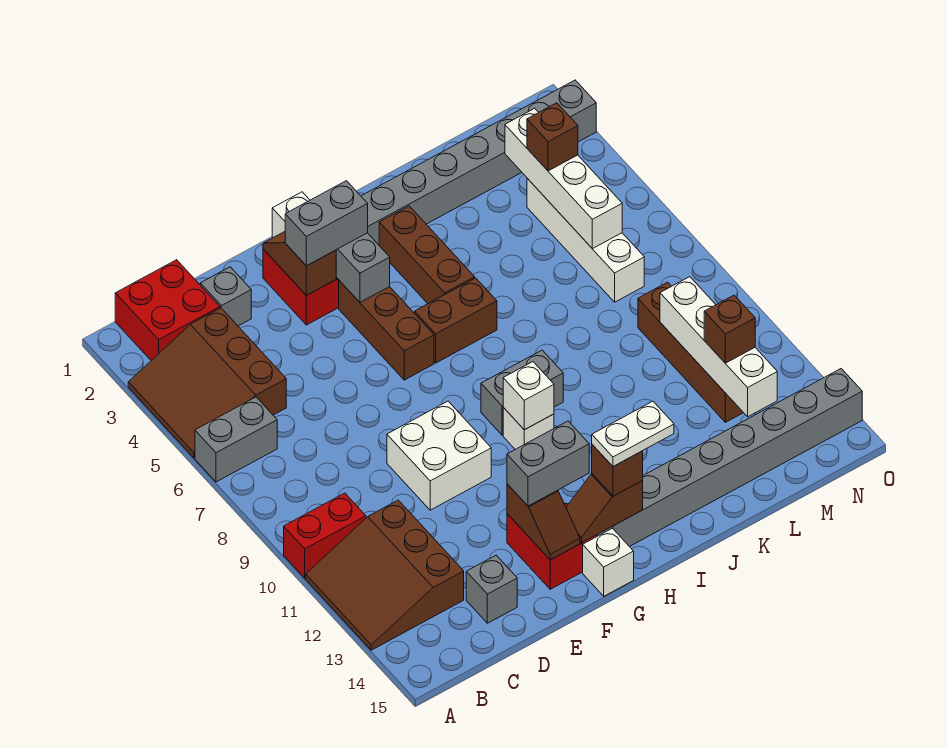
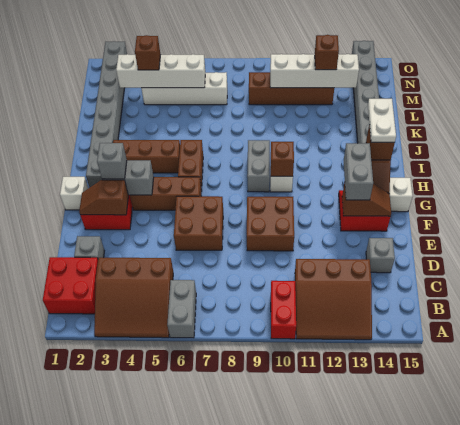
none -> brown 2x2 brick [174,196,223,250]
white 2x2 brick [387,401,491,510] -> brown 2x2 brick [247,197,294,251]
grey 1x2 brick [285,181,368,266] -> grey 1x1 brick [97,143,127,179]
white 1x1 brick [503,362,554,430] -> brown 1x1 brick [271,142,294,176]

